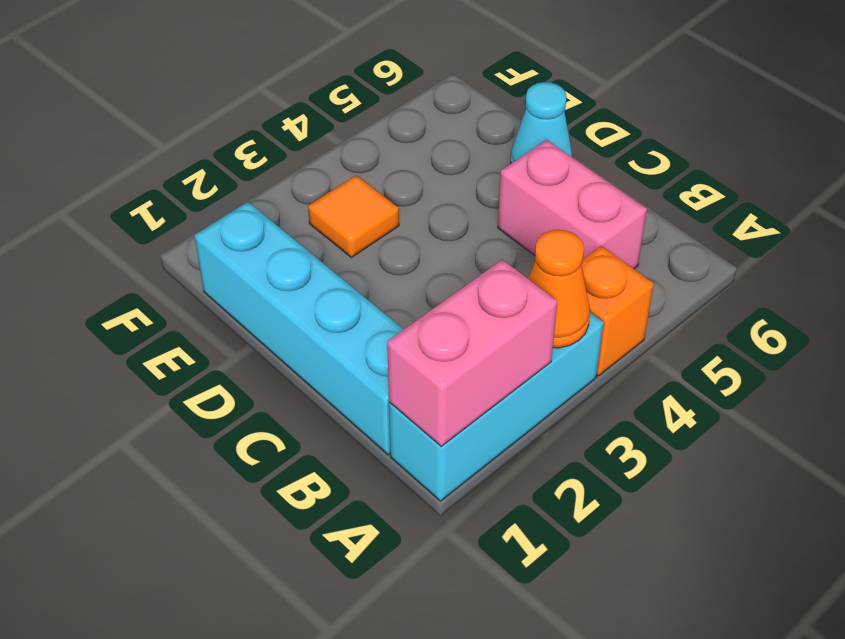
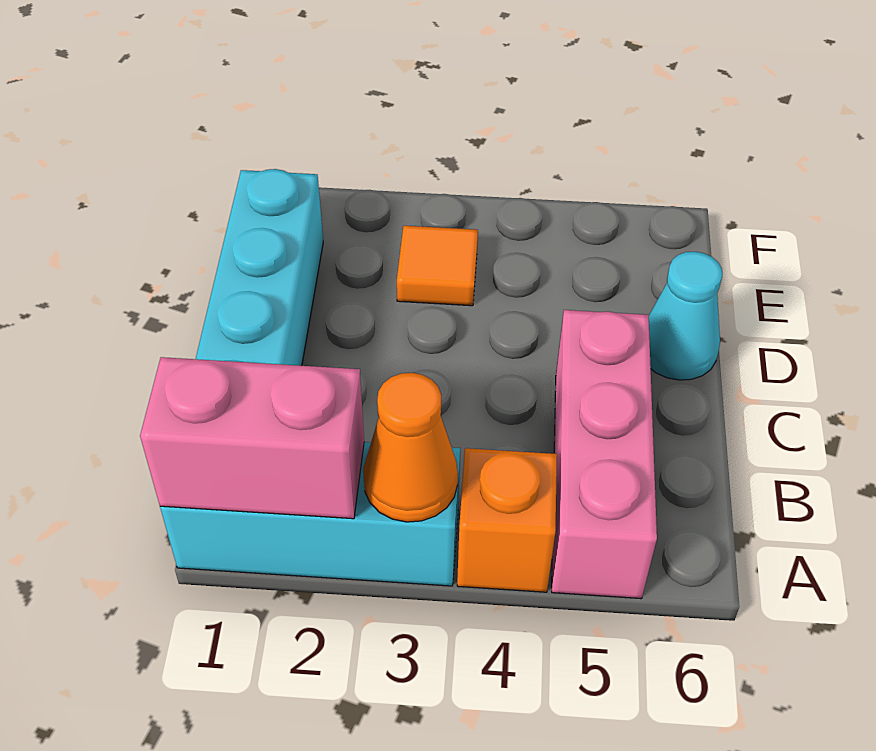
pink 1x2 brick [498,140,647,269] -> pink 1x3 brick [552,310,657,599]

